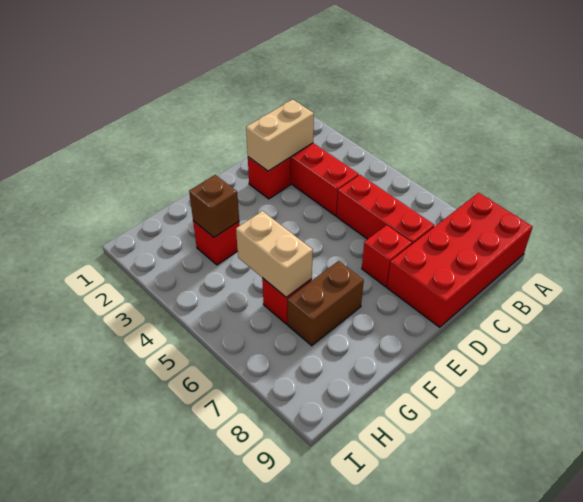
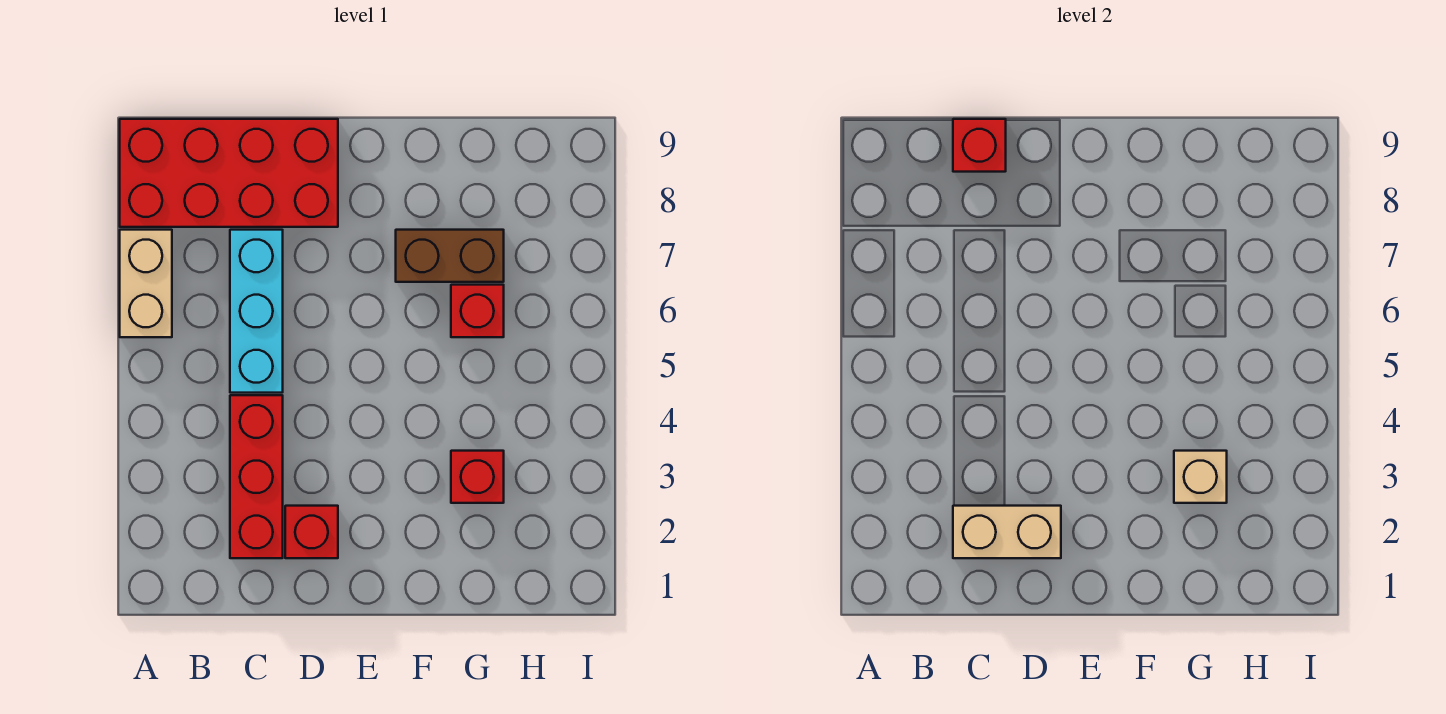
red 1x3 brick [337,175,434,244] -> cyan 1x3 brick [230,230,283,393]
red 1x1 brick [362,225,412,287] -> red 1x1 brick moved to [953,119,1006,172]
brown 1x1 brick [189,175,239,237] -> tan 1x1 brick [1174,451,1227,503]
tan 1x2 brick [236,211,313,297] -> tan 1x2 brick moved to [120,230,172,337]

